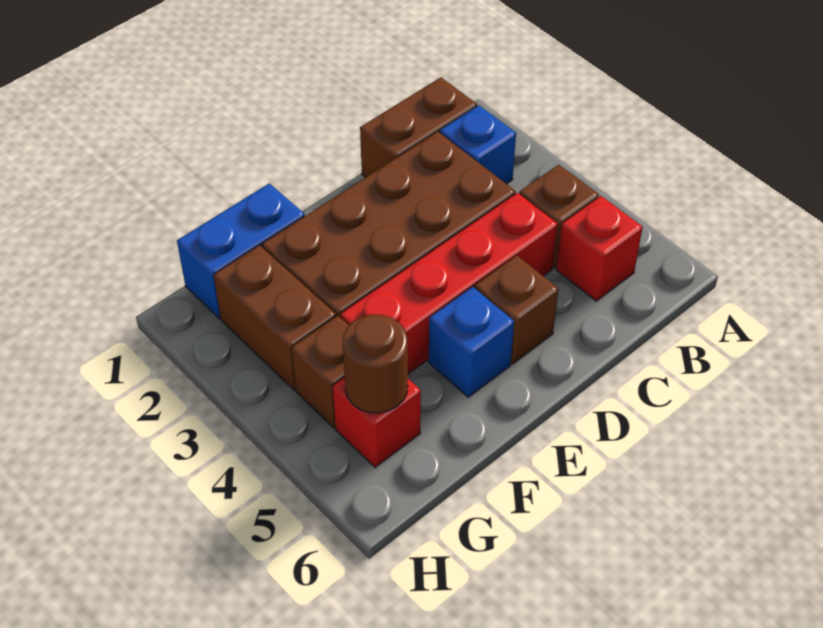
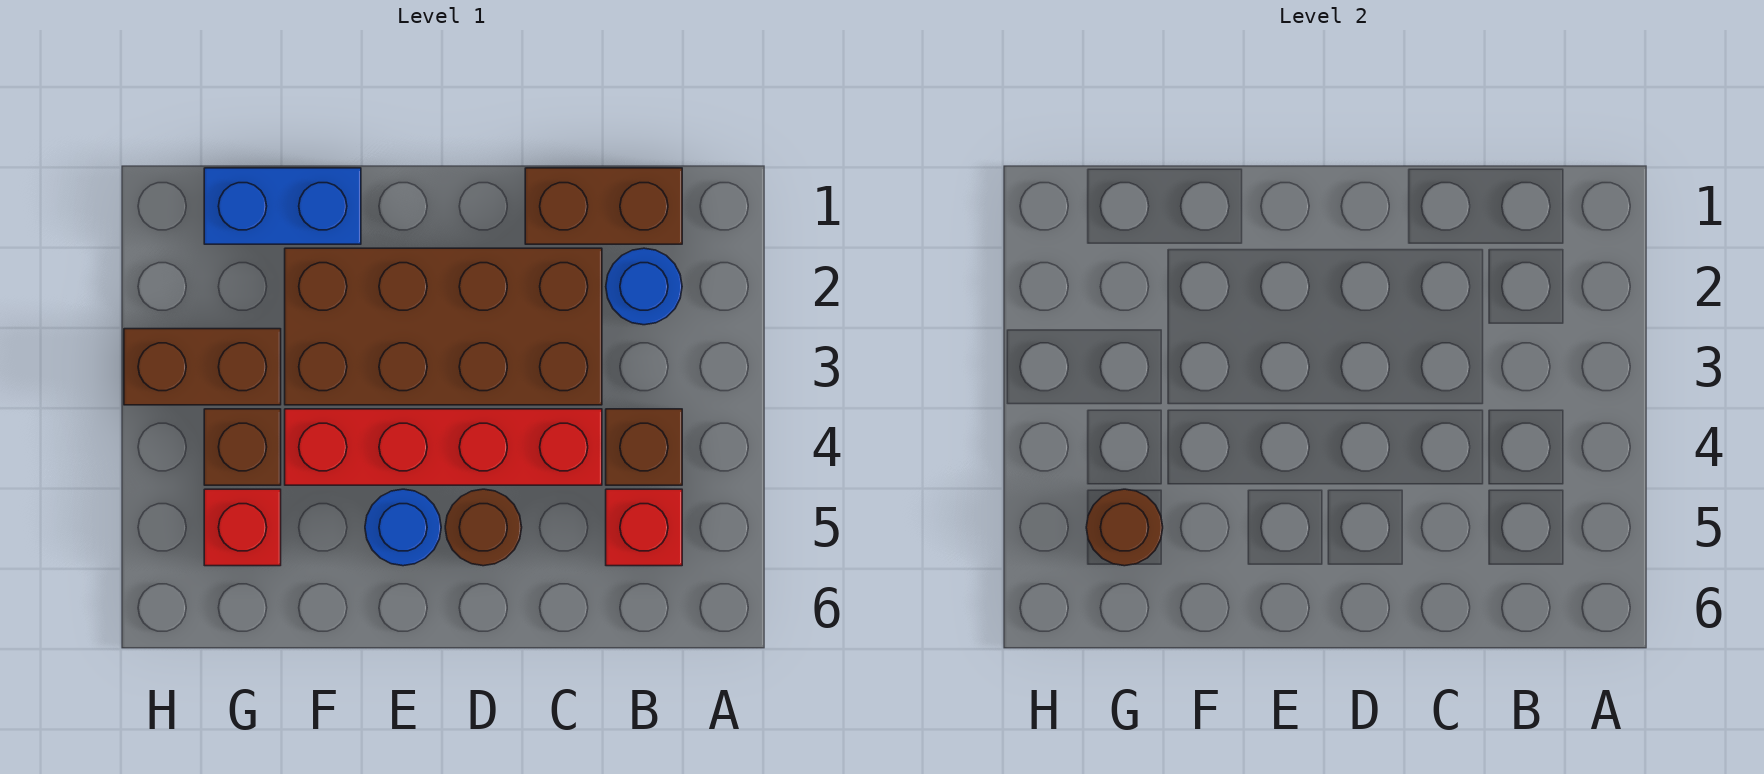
blue 1x1 brick [440,105,516,184] -> blue 1x1 round brick [606,248,682,325]
brown 1x1 brick [475,256,559,364] -> brown 1x1 round brick [445,489,522,566]
blue 1x1 brick [429,287,514,397] -> blue 1x1 round brick [365,489,441,566]
brown 1x2 brick [214,245,336,390] -> brown 1x2 brick turned to [124,329,281,405]

